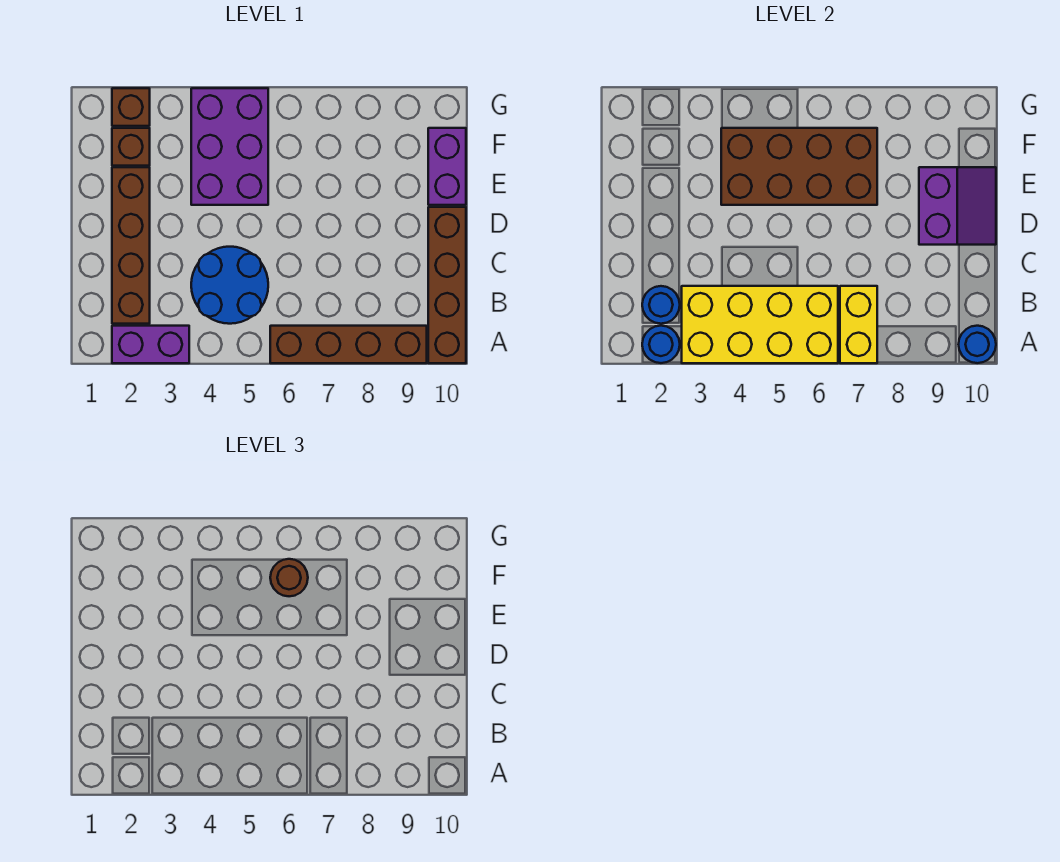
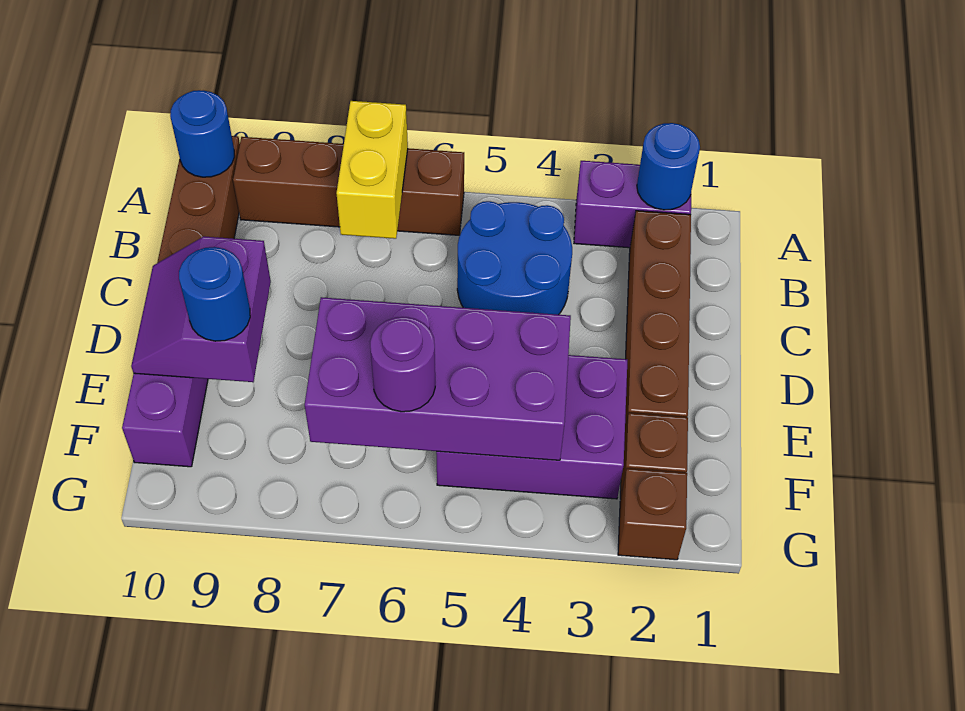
yellow 2x4 brick [682,286,838,363] -> none
blue 1x1 round brick [642,286,680,324] -> blue 1x1 round brick moved to [179,247,250,341]
purple 2x3 brick [191,88,268,205] -> purple 2x3 brick turned to [436,355,627,499]
brown 2x4 brick [721,128,877,205] -> purple 2x4 brick [305,297,571,460]
brown 1x1 round brick [270,559,308,596] -> purple 1x1 round brick [370,317,435,412]

